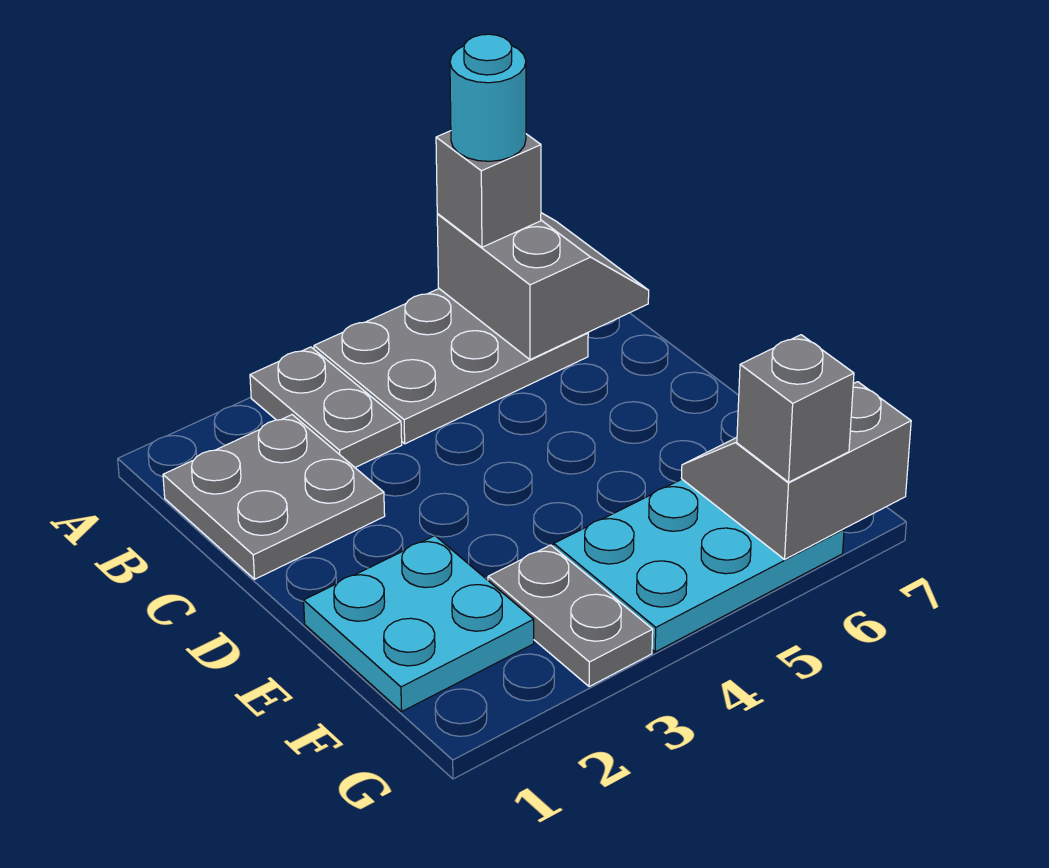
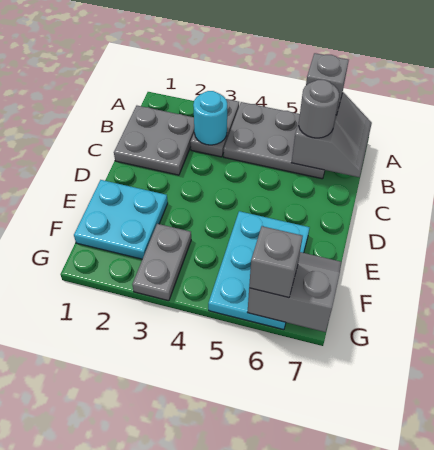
cyan 1x1 round brick [450,34,526,161] -> cyan 1x1 round brick moved to [193,91,227,145]
none -> grey 1x1 round brick [299,80,339,138]
cyan 2x3 plate [554,479,844,652] -> cyan 2x3 plate turned to [208,211,310,330]

